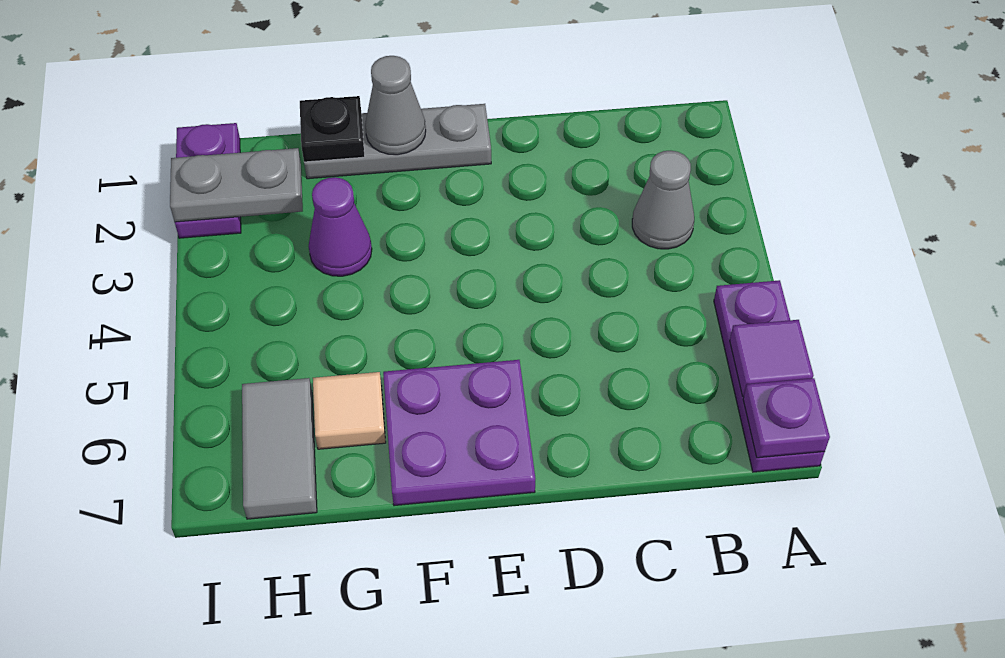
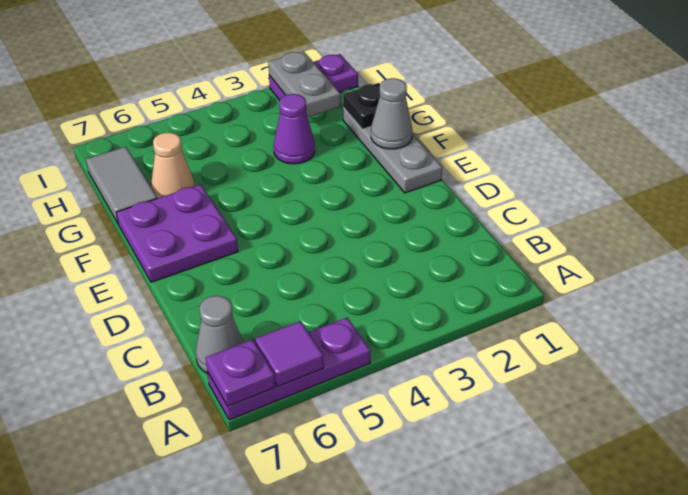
grey 1x1 cone [632,151,694,249] -> grey 1x1 cone moved to [196,296,243,374]
tan 1x1 tile [313,372,386,449] -> tan 1x1 cone [151,133,195,198]
grey 1x2 tile [242,378,317,519] -> grey 1x2 tile turned to [86,147,157,223]

